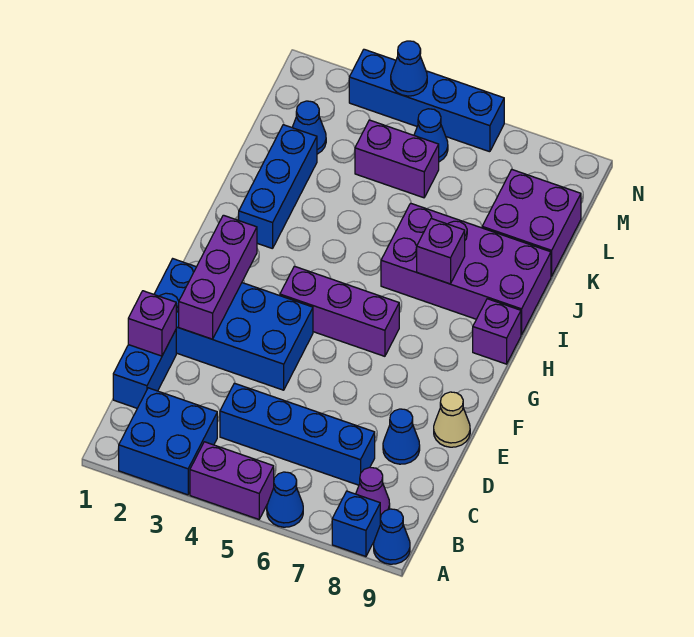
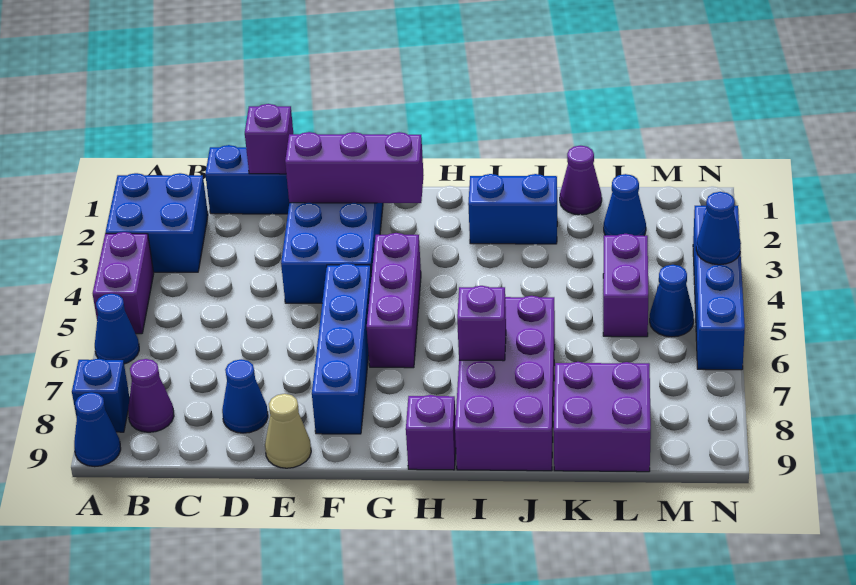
blue 1x4 brick [220,383,375,485] -> blue 1x4 brick moved to [312,263,371,434]
blue 1x3 brick [239,125,317,249] -> blue 1x2 brick [468,174,557,244]
none -> purple 1x1 cone [560,146,602,215]

